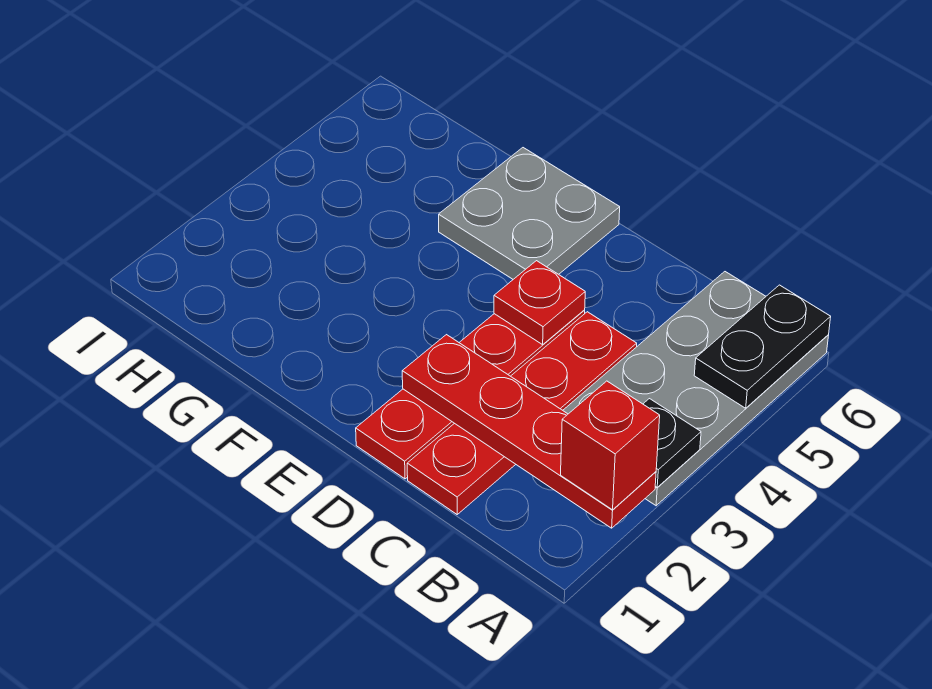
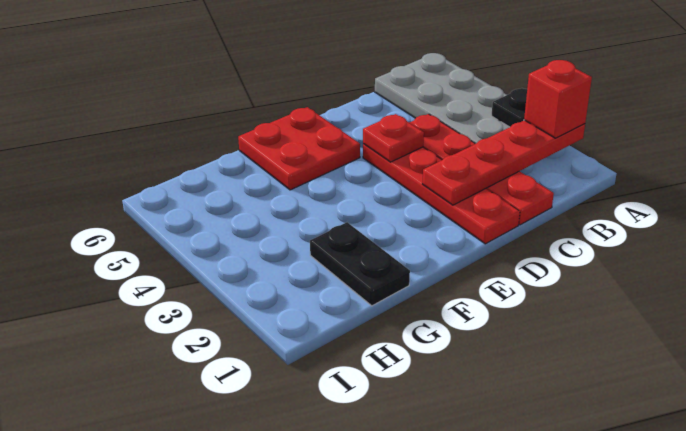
black 1x2 plate [694,285,831,408] -> black 1x2 plate moved to [310,222,410,306]
grey 2x2 plate [439,148,620,279] -> red 2x2 plate [238,107,360,190]

